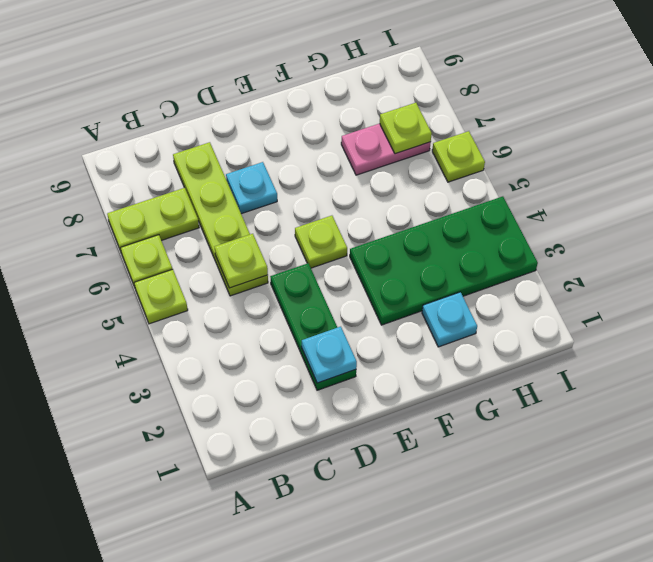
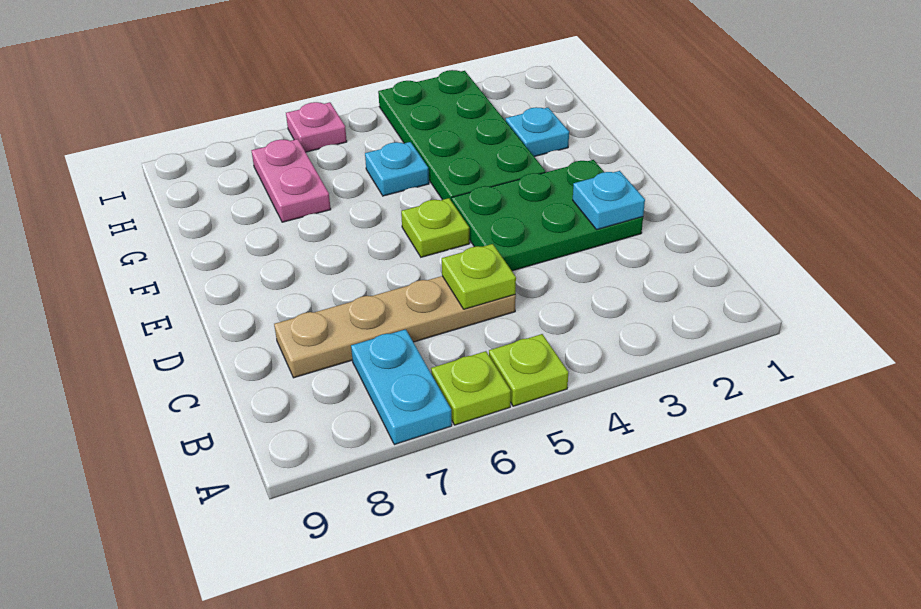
lime 1x2 plate [107,188,199,254] -> cyan 1x2 plate [351,329,452,445]
lime 1x4 plate [173,142,268,296] -> tan 1x4 plate [274,276,516,378]
green 1x3 plate [270,263,356,390] -> green 2x3 plate [452,160,643,271]
cyan 1x1 plate [226,162,277,214] -> cyan 1x1 plate moved to [365,142,429,196]
lime 1x1 plate [380,103,432,154] -> none
lime 1x1 plate [432,131,485,182] -> pink 1x1 plate [286,102,347,152]

